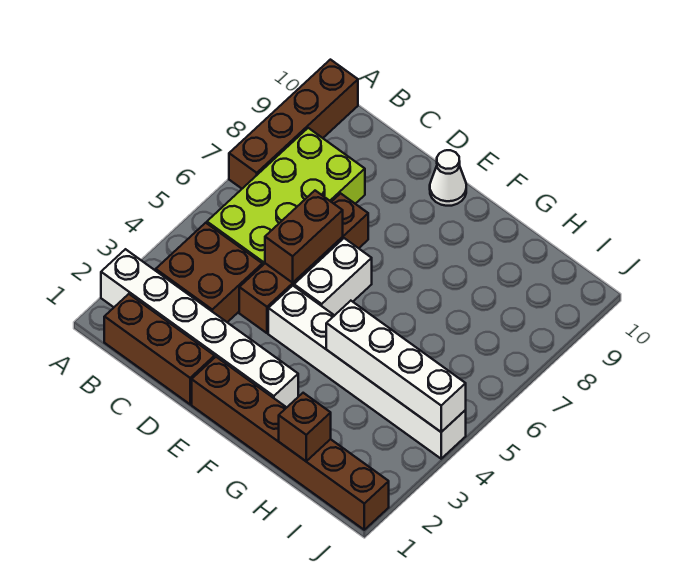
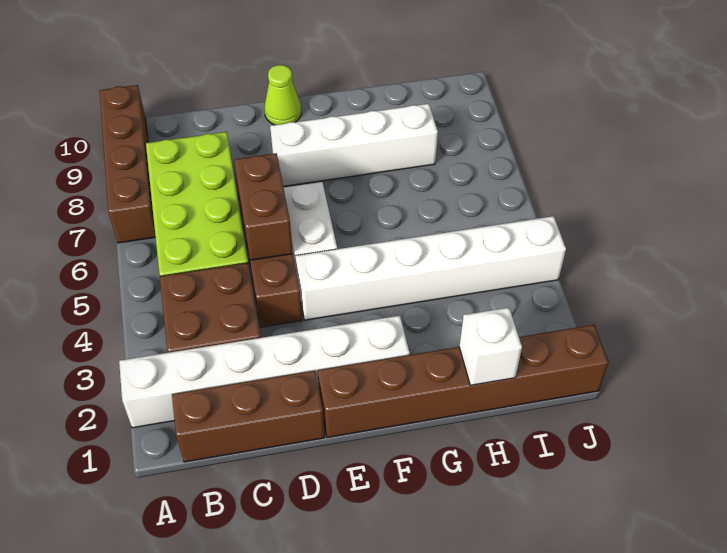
white 1x1 cone [430,150,466,206] -> lime 1x1 cone [264,65,301,125]
white 1x4 brick [326,301,466,432] -> white 1x4 brick moved to [270,104,438,186]
brown 1x1 brick [279,393,331,461] -> white 1x1 brick [459,308,522,385]

